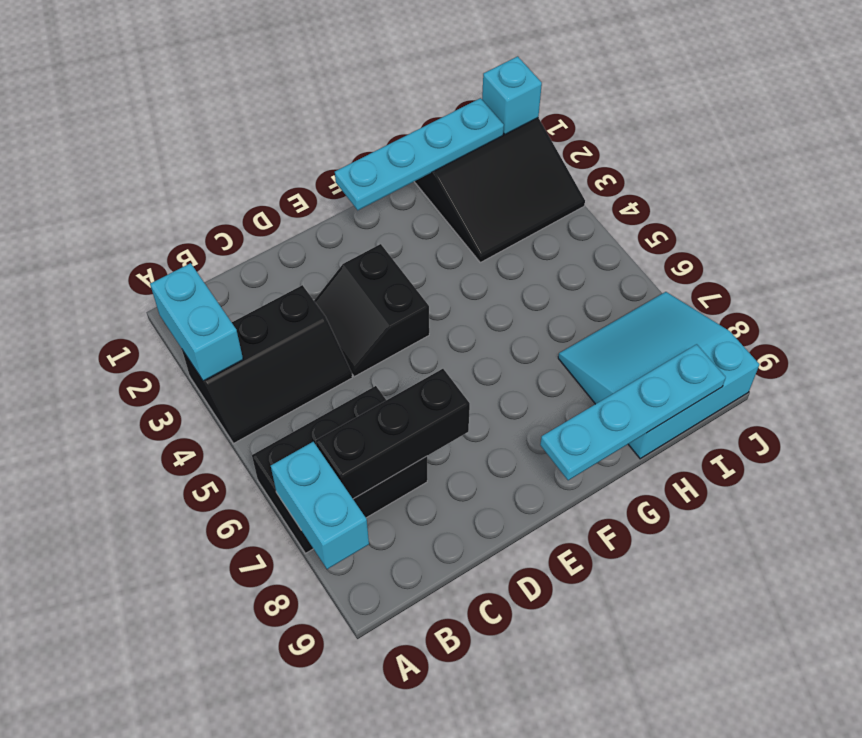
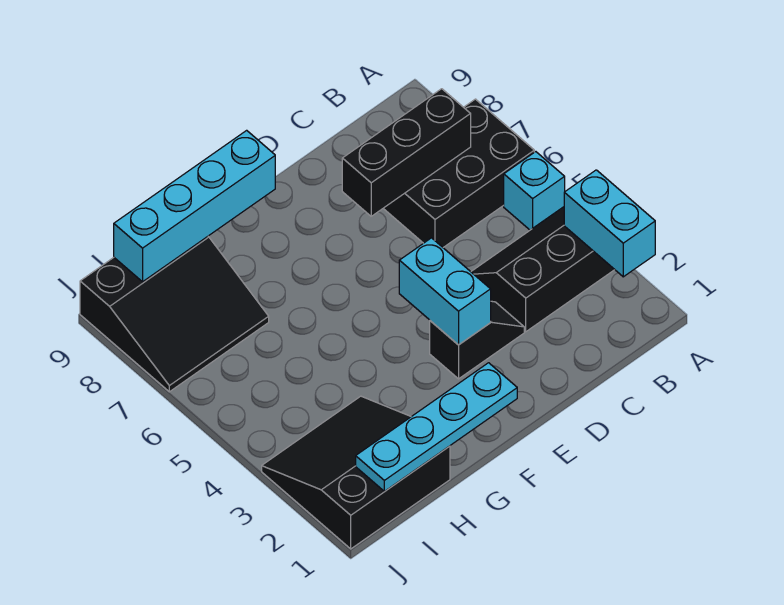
cyan 1x2 brick [271,442,369,569] -> cyan 1x2 brick moved to [399,238,491,345]
black 2x2 slope [314,244,429,377] -> black 1x2 slope [430,301,524,379]
cyan 1x4 plate [540,344,726,480] -> cyan 1x4 brick [114,130,275,282]
cyan 3x3 slope [558,292,759,459] -> black 3x3 slope [80,237,269,392]
cyan 1x1 brick [482,56,542,134] -> cyan 1x1 brick moved to [504,152,565,230]

